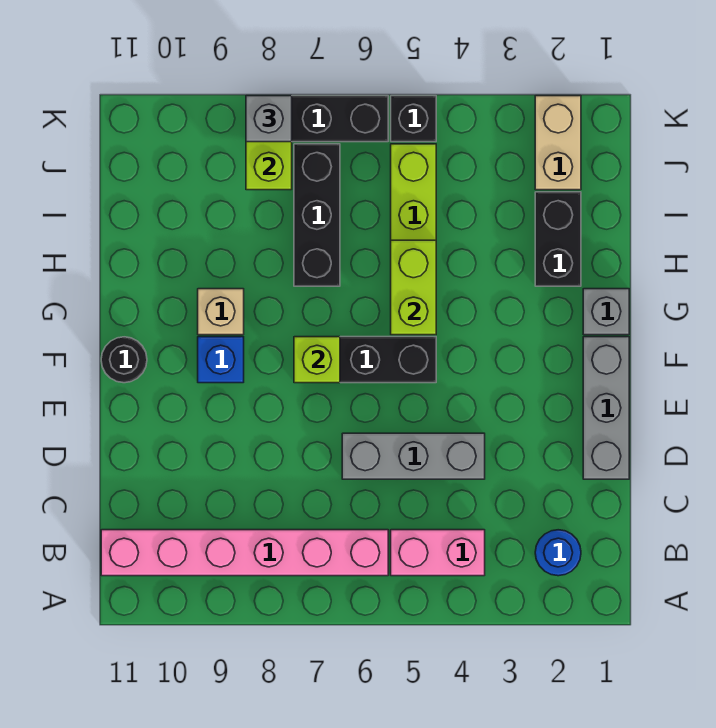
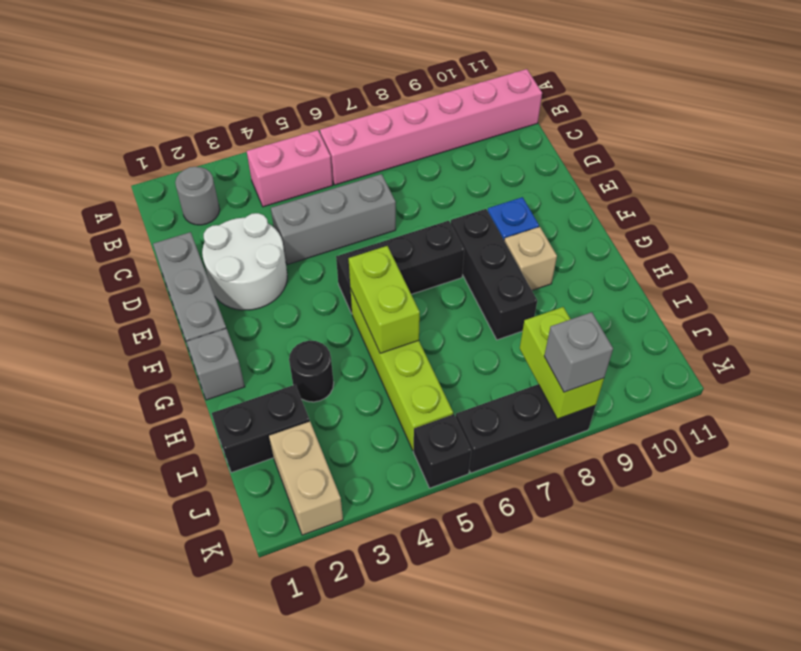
blue 1x1 round brick [535,530,581,576] -> grey 1x1 round brick [175,167,220,225]
none -> white 2x2 round brick [202,213,287,310]
lime 1x1 brick [294,337,340,383] -> none
black 1x1 round brick [101,337,147,383] -> black 1x1 round brick moved to [289,341,334,402]
black 1x2 brick [535,192,581,286] -> black 1x2 brick turned to [212,385,310,473]
black 1x3 brick [294,144,340,286] -> black 1x3 brick moved to [451,209,537,340]

